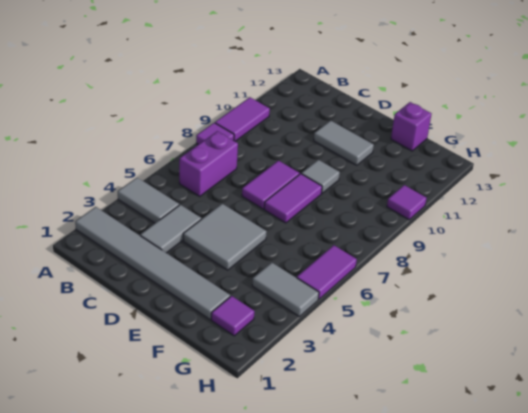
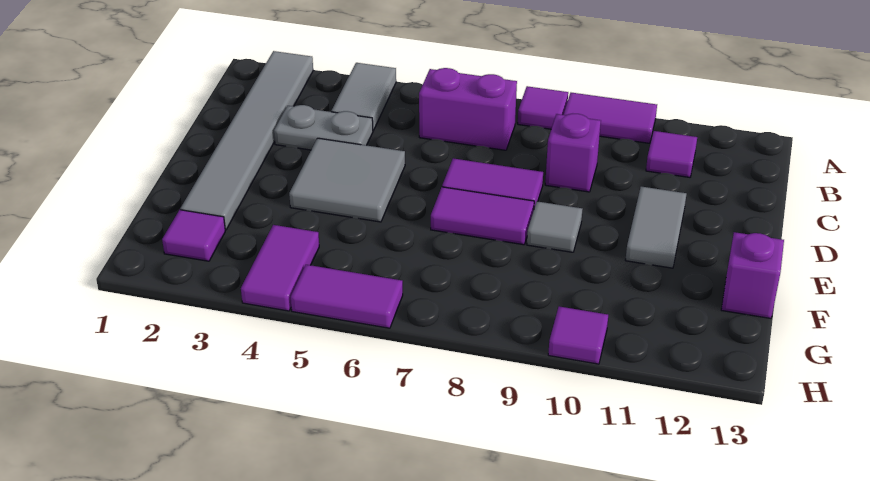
none -> purple 1x1 tile [646,131,697,177]
grey 1x2 tile [140,205,201,253] -> grey 1x2 plate [274,105,373,150]
none -> purple 1x1 brick [545,114,601,192]
grey 1x2 tile [252,262,319,317] -> purple 1x2 tile [241,225,319,311]

